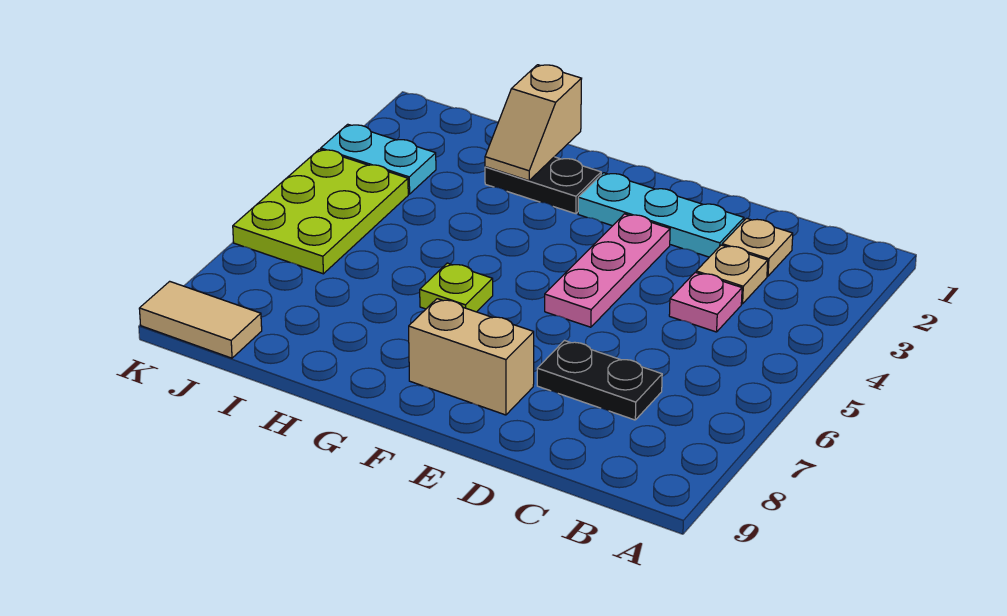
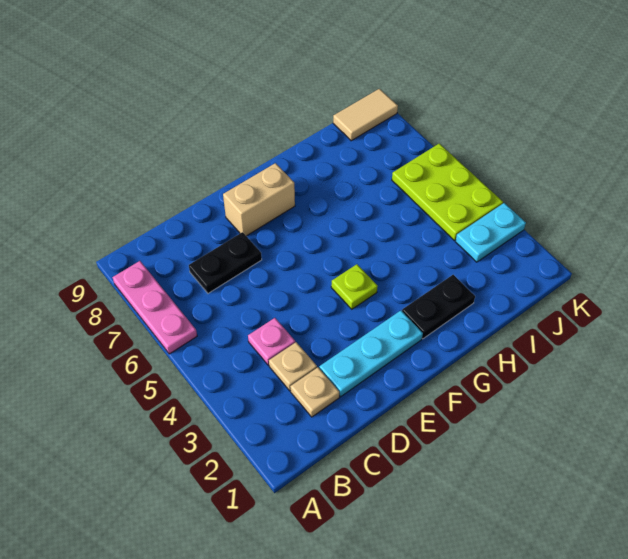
pink 1x3 plate [545,214,670,327] -> pink 1x3 plate moved to [112,261,197,354]
lime 1x1 plate [420,263,493,312] -> lime 1x1 plate moved to [331,264,378,309]
tan 1x2 slope [485,65,582,181] -> none

